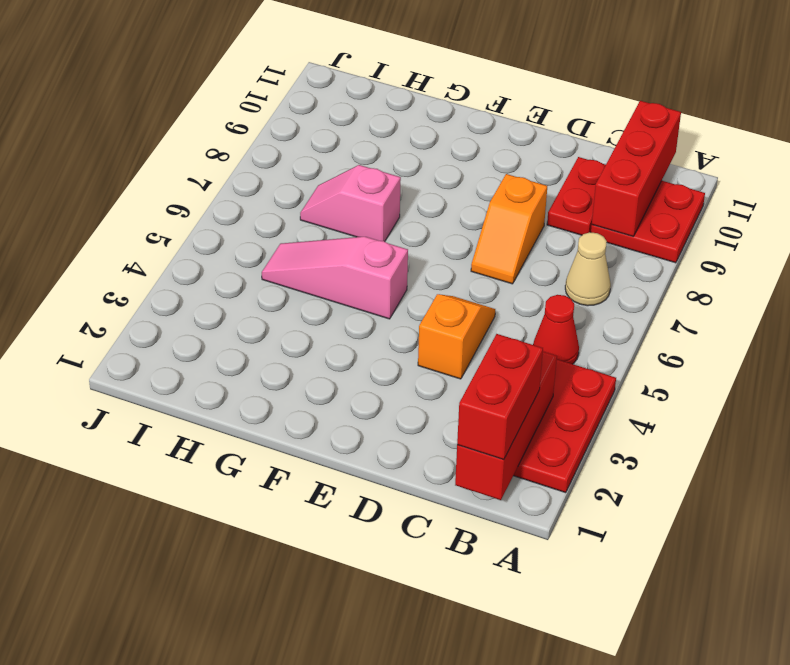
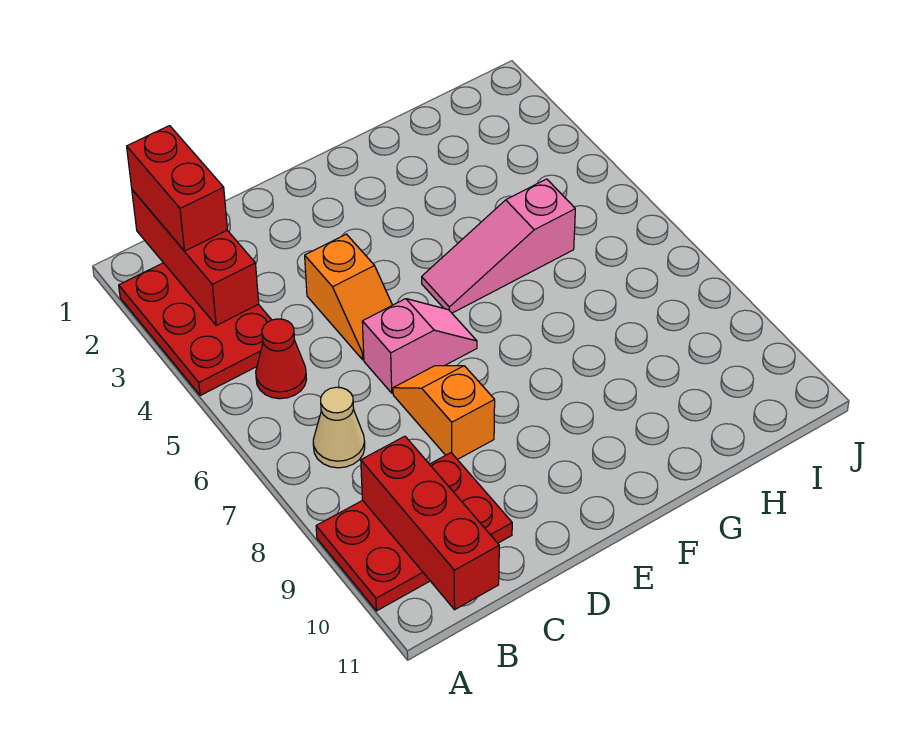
pink 1x3 slope [262,237,408,319] -> pink 1x3 slope turned to [422,179,575,313]
pink 1x2 slope [300,165,401,241] -> pink 1x2 slope moved to [362,299,477,393]

